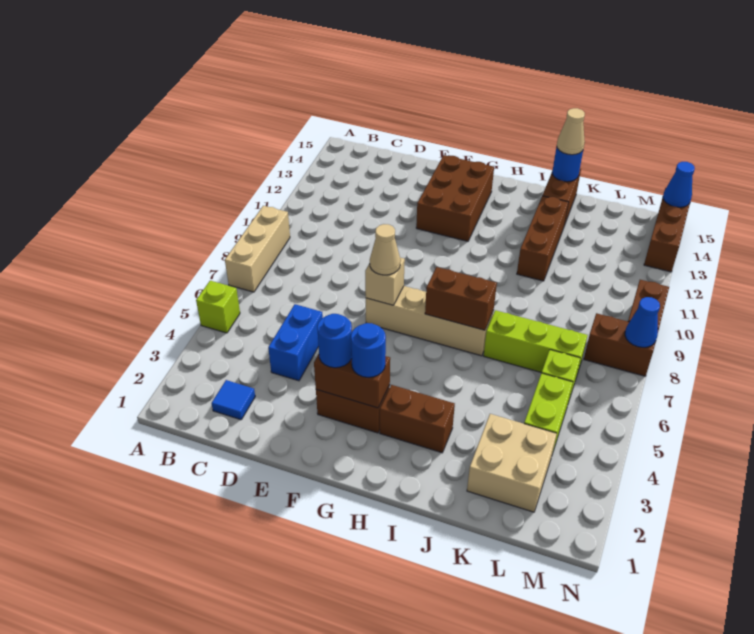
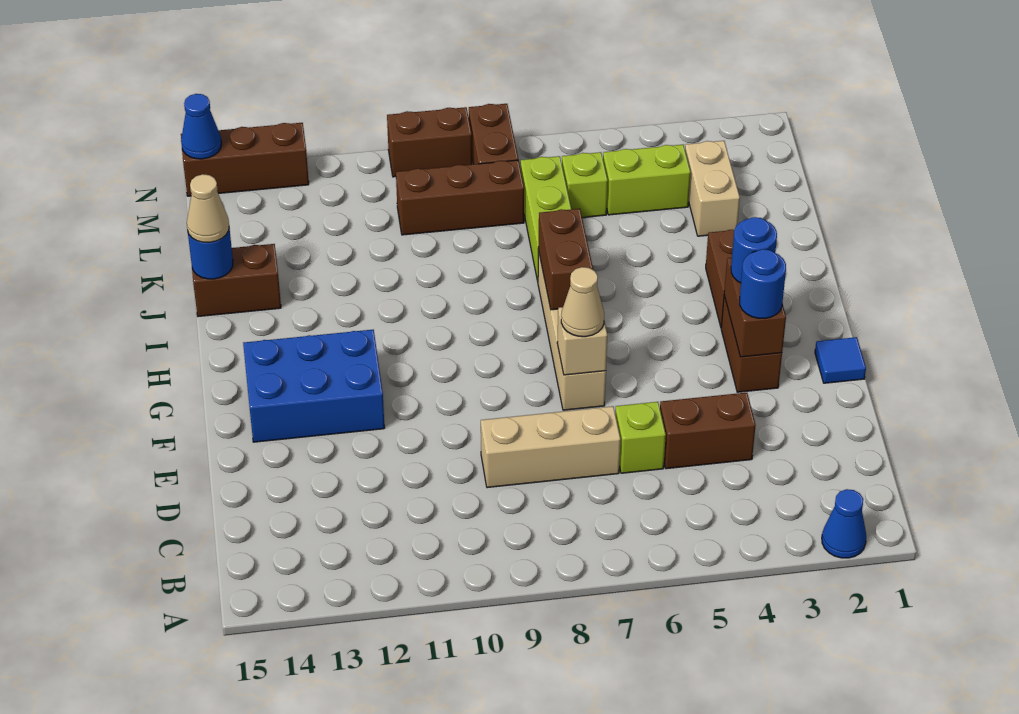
lime 1x1 brick [196,281,240,333] -> lime 1x1 brick moved to [615,402,666,473]
tan 1x3 brick [225,206,290,292] -> tan 1x3 brick moved to [481,406,620,488]
blue 1x1 tile [212,380,255,420] -> blue 1x1 tile moved to [815,337,866,383]
blue 1x2 brick [268,304,323,381] -> brown 1x2 brick [660,393,756,469]
brown 2x3 brick [416,155,494,241] -> blue 2x3 brick [243,330,385,442]
brown 1x3 brick [517,196,569,281] -> brown 1x3 brick moved to [396,160,524,235]
tan 2x2 brick [467,414,557,512] -> tan 1x2 brick [685,141,740,236]
blue 1x1 cone [625,297,660,347] -> blue 1x1 cone moved to [822,489,866,558]

